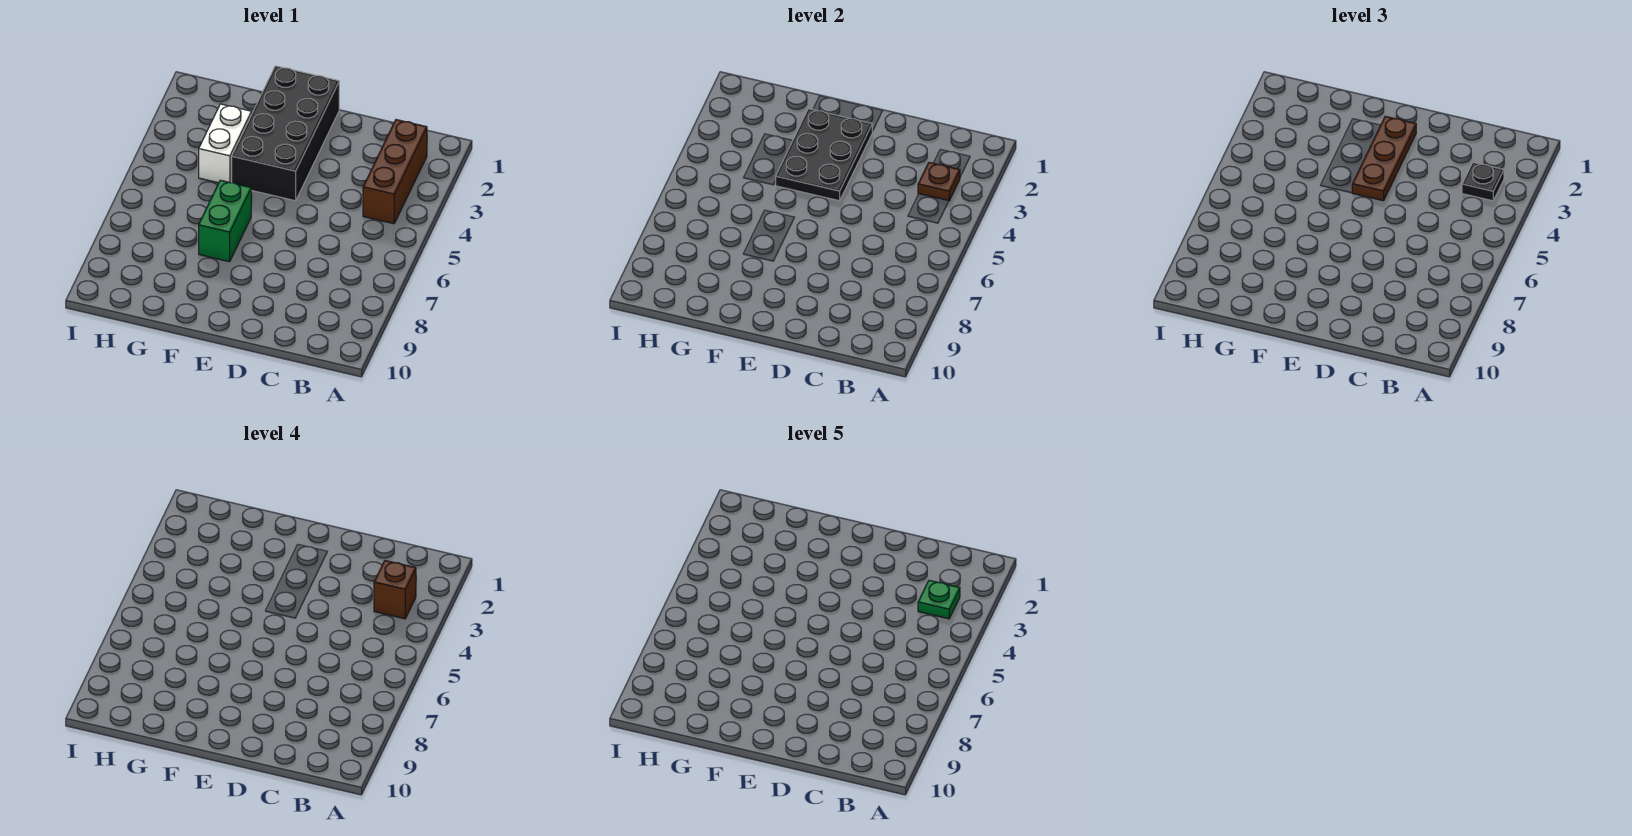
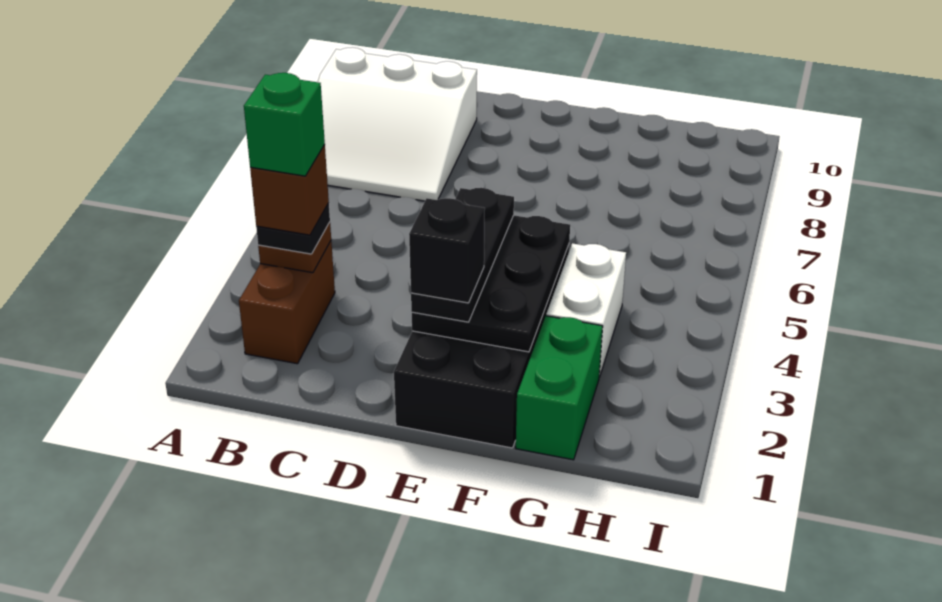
none -> white 3x3 slope [318,47,477,201]
brown 1x3 brick [363,120,427,224] -> brown 1x2 brick [239,241,335,364]
green 1x1 plate [918,580,960,619] -> green 1x1 brick [244,73,325,176]
brown 1x3 plate [1352,116,1416,201] -> black 1x3 plate [411,188,514,322]
none -> black 1x1 brick [409,198,485,303]
green 1x2 brick [199,180,251,262] -> green 1x2 brick moved to [516,316,603,460]

